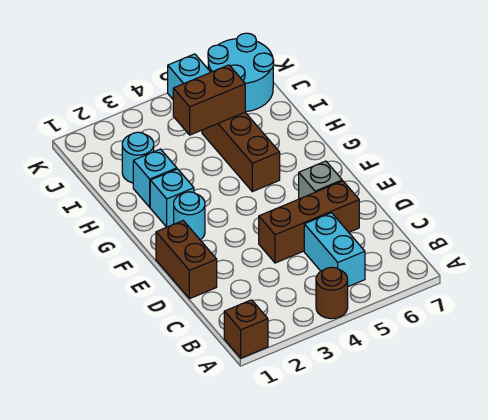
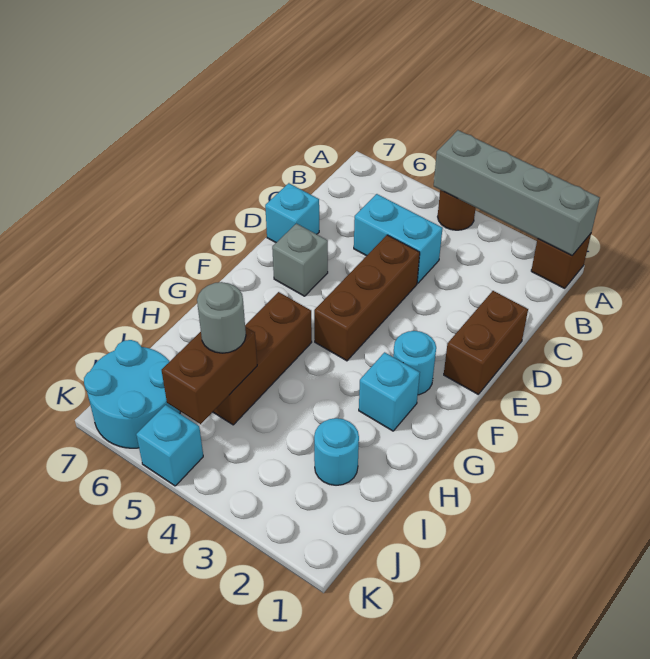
none -> grey 1x4 brick [434,130,600,256]
cyan 1x2 brick [304,213,365,287] -> cyan 1x2 brick turned to [354,194,442,283]
brown 1x3 brick [259,181,359,263] -> brown 1x3 brick turned to [314,235,420,361]
cyan 1x1 brick [133,149,177,207] -> cyan 1x1 brick moved to [265,183,319,242]
brown 1x2 brick [173,65,245,135] -> brown 1x2 brick turned to [162,327,257,424]
none -> grey 1x1 round brick [197,282,246,353]

